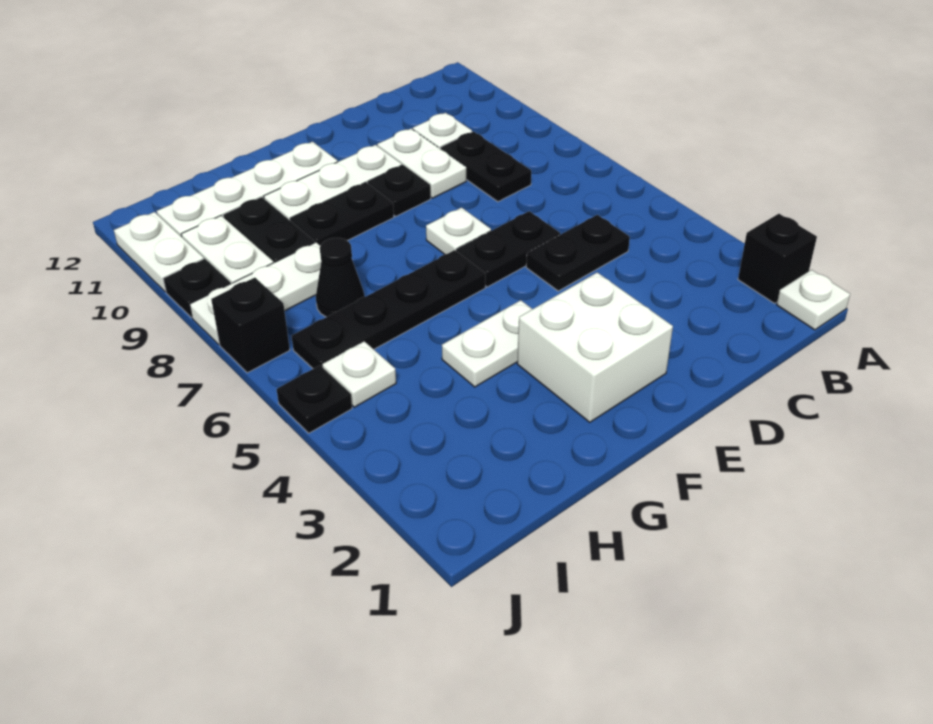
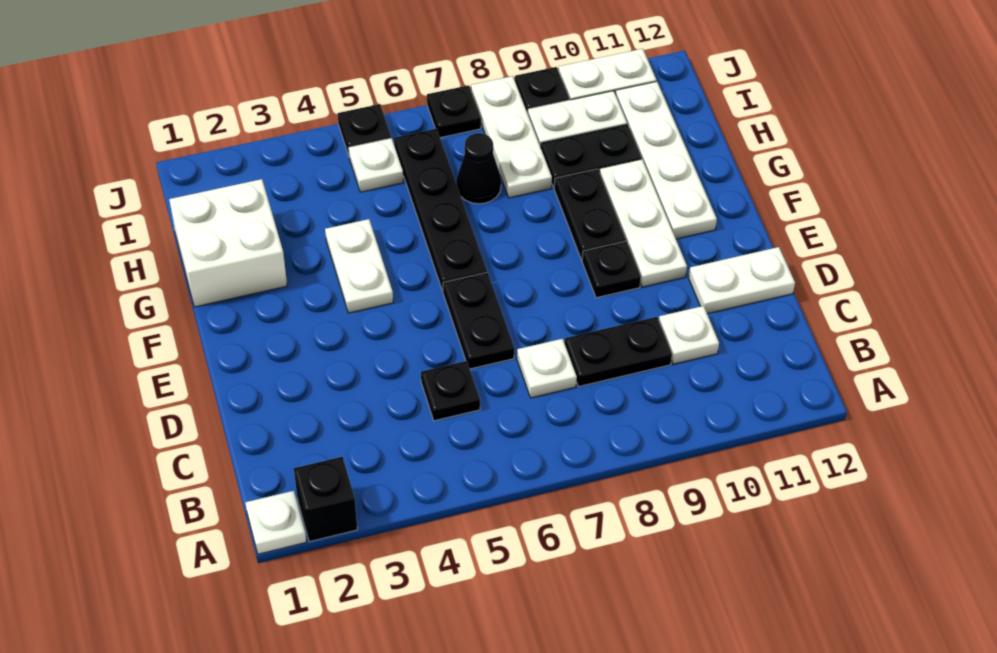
black 1x2 plate [526,215,630,291] -> black 1x1 plate [421,361,480,421]
white 1x2 plate [377,129,466,198] -> white 1x2 plate moved to [689,247,795,314]
white 2x2 brick [517,272,673,422] -> white 2x2 brick moved to [169,179,287,307]
white 1x1 plate [426,208,491,254] -> white 1x1 plate moved to [517,339,577,398]
black 1x1 brick [211,278,290,373] -> black 1x1 plate [427,85,481,138]

